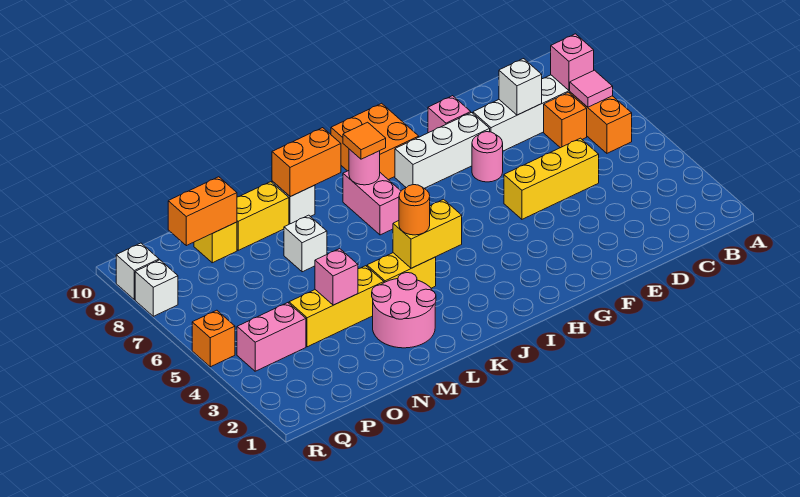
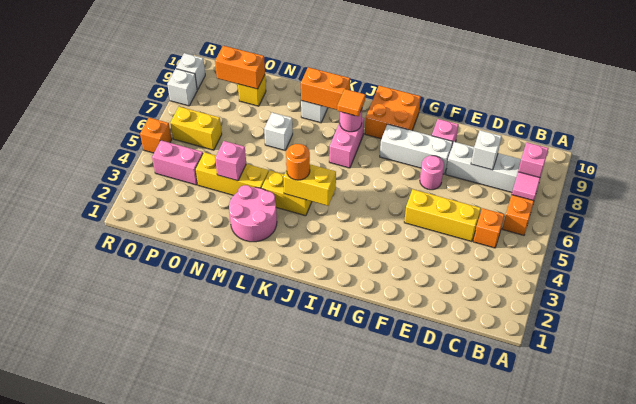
orange 1x1 brick [544,92,587,148] -> orange 1x1 brick moved to [473,208,504,248]
yellow 1x2 brick [237,182,289,250] -> yellow 1x2 brick moved to [170,107,222,150]

